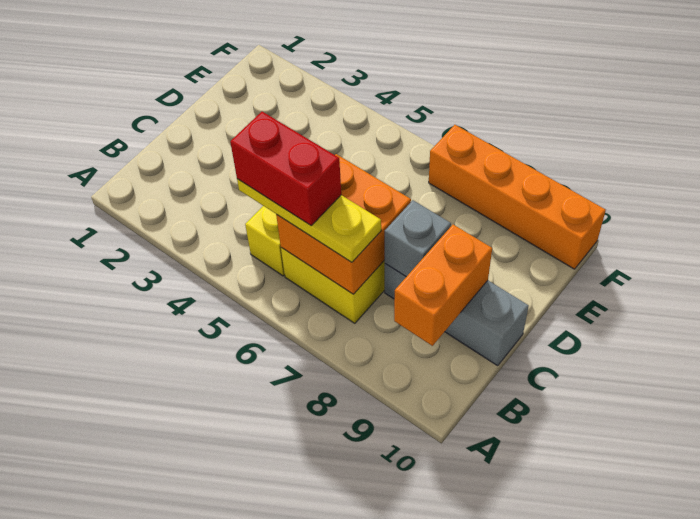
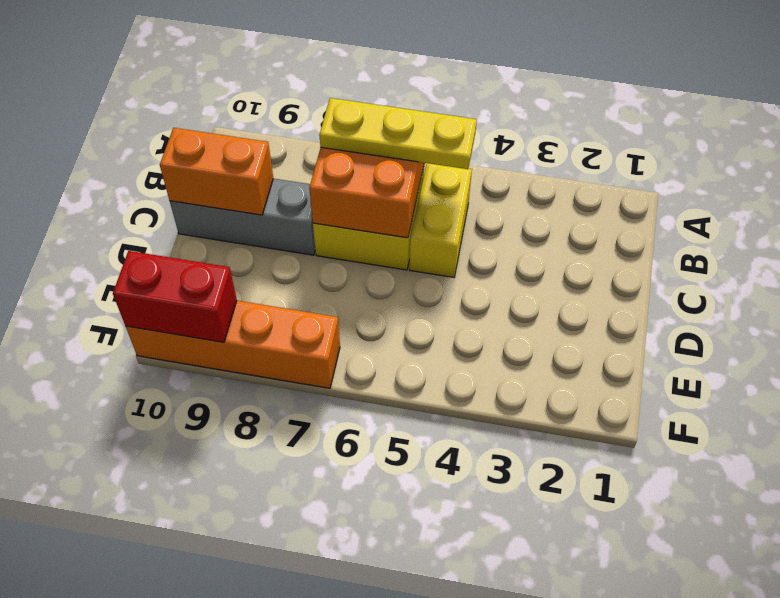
red 1x2 brick [230,112,341,225] -> red 1x2 brick moved to [113,251,237,342]
orange 1x2 brick [394,225,492,346] -> orange 1x2 brick turned to [160,128,273,215]
grey 1x1 brick [385,200,451,277] -> none

